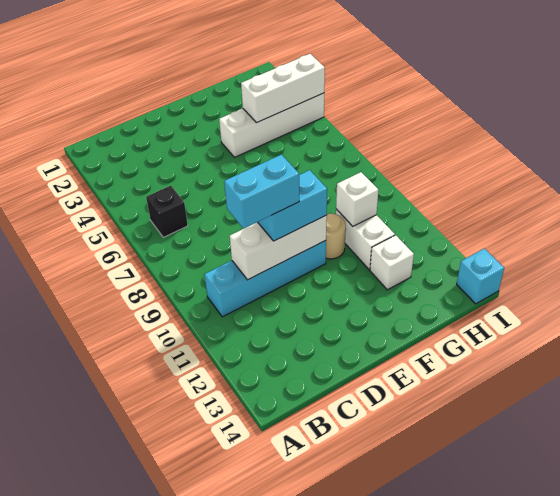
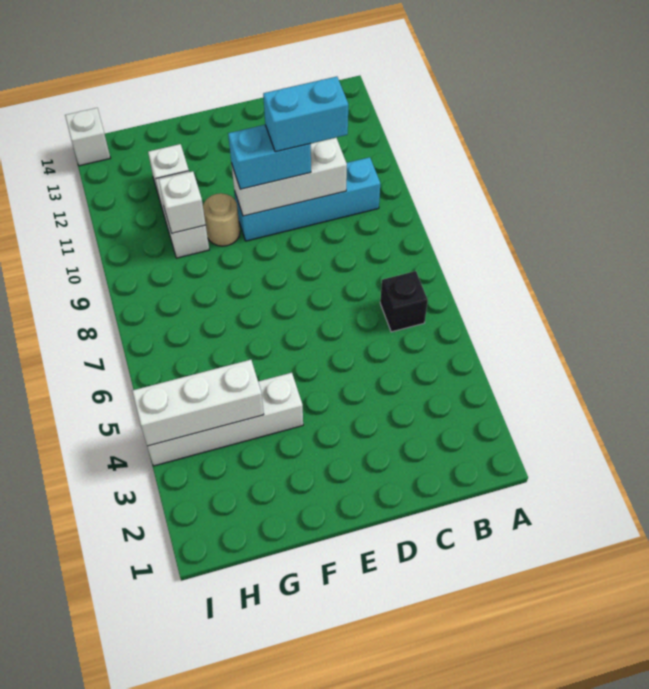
cyan 1x1 brick [457,248,504,304] -> white 1x1 brick [65,108,110,166]

